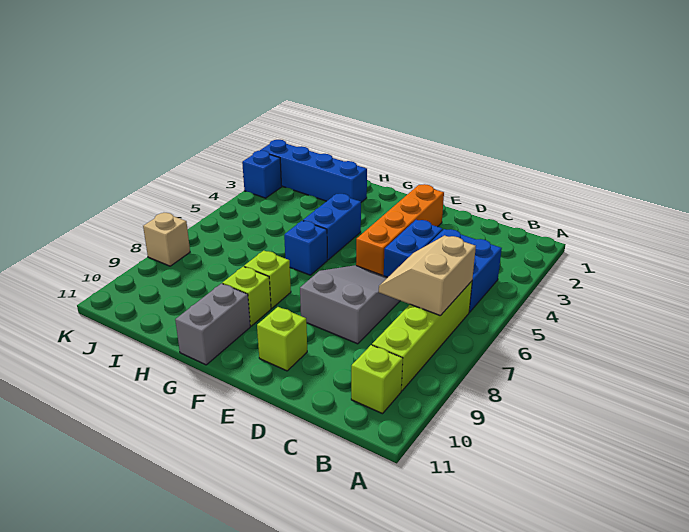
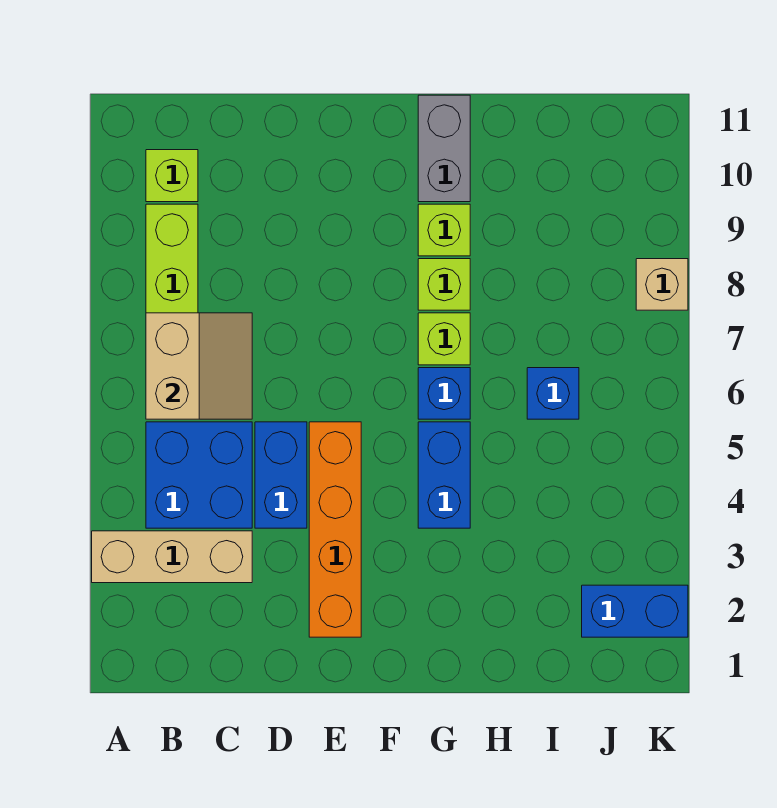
none -> tan 1x3 brick [92,531,252,583]
grey 2x3 slope [300,265,400,344] -> none
lime 1x1 brick [257,307,307,371] -> lime 1x1 brick moved to [418,313,470,365]
blue 1x4 brick [260,140,367,202] -> blue 1x2 brick [582,585,688,637]
blue 1x1 brick [242,150,282,198] -> blue 1x1 brick moved to [527,368,579,419]

